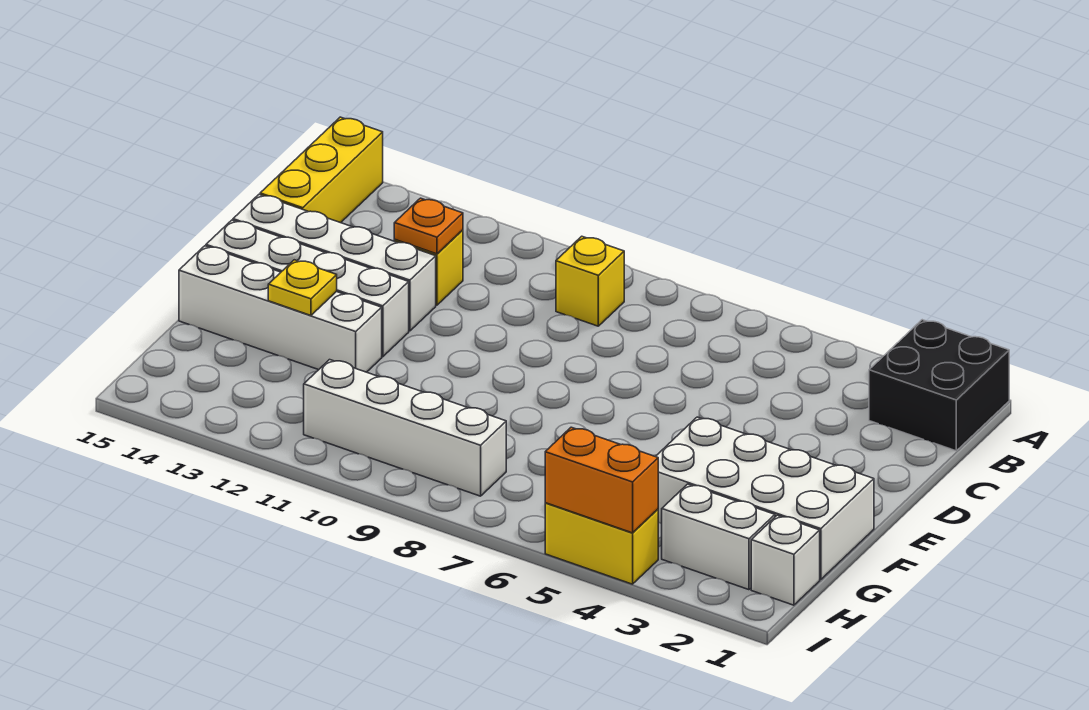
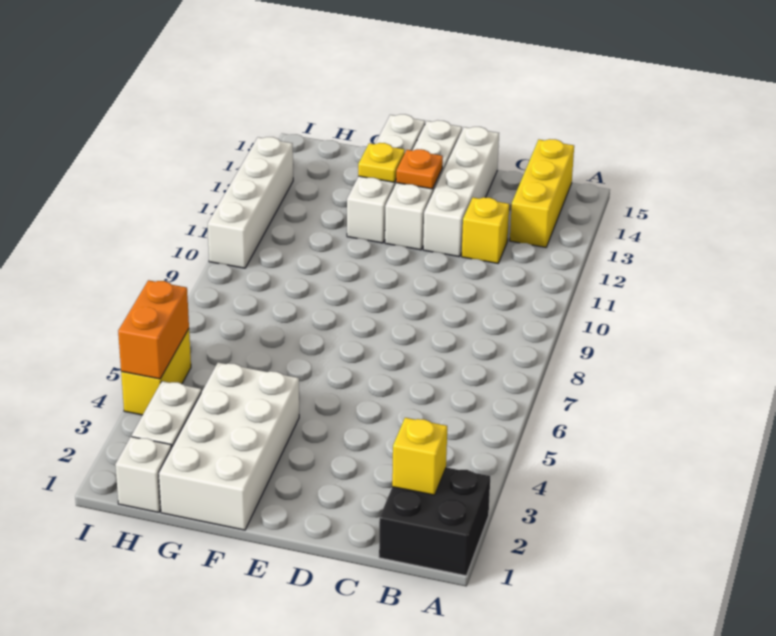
yellow 1x3 brick [260,117,383,223] -> yellow 1x3 brick turned to [510,139,574,247]
yellow 1x1 brick [556,236,624,326] -> yellow 1x1 brick moved to [392,418,447,495]
orange 1x1 plate [394,198,463,254] -> orange 1x1 plate moved to [396,149,443,189]
white 1x4 brick [304,360,506,496] -> white 1x4 brick moved to [208,137,293,268]

